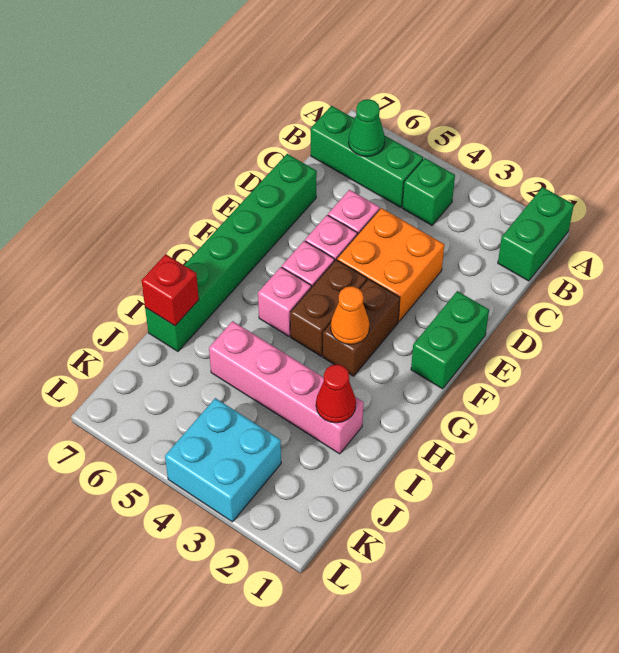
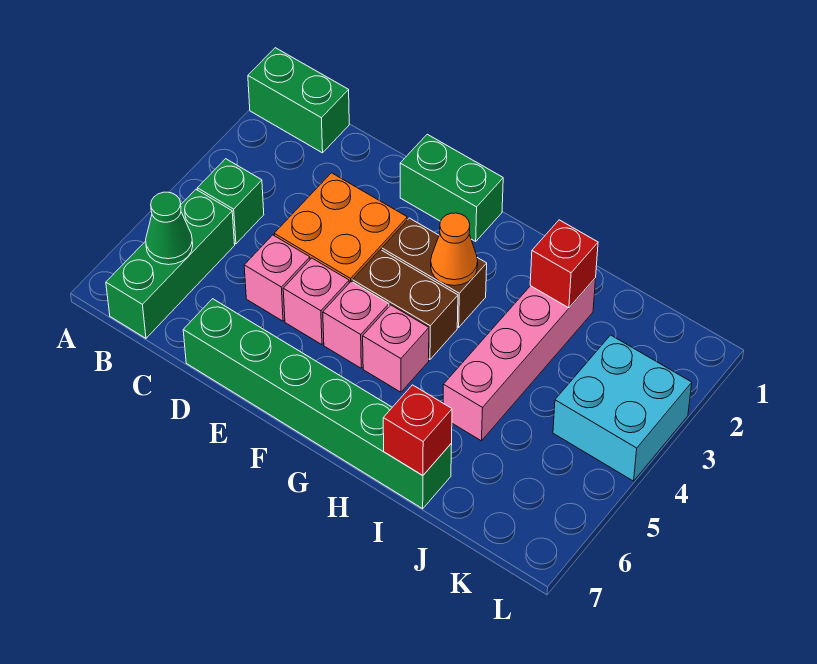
red 1x1 cone [316,364,356,423] -> red 1x1 brick [530,220,598,308]

